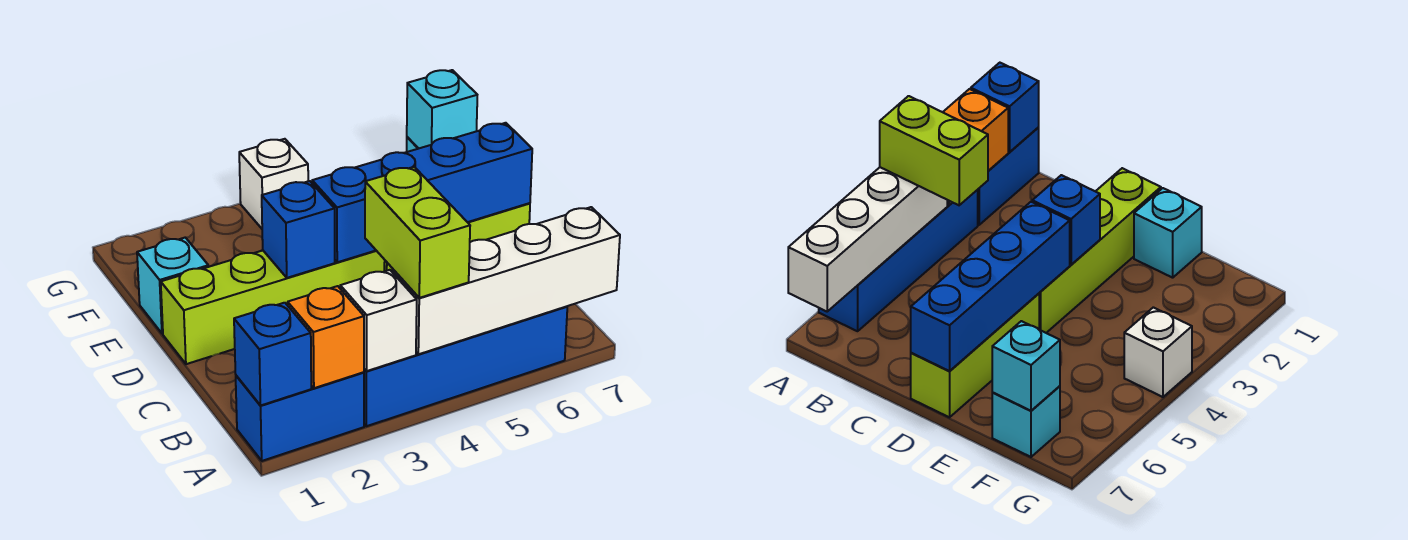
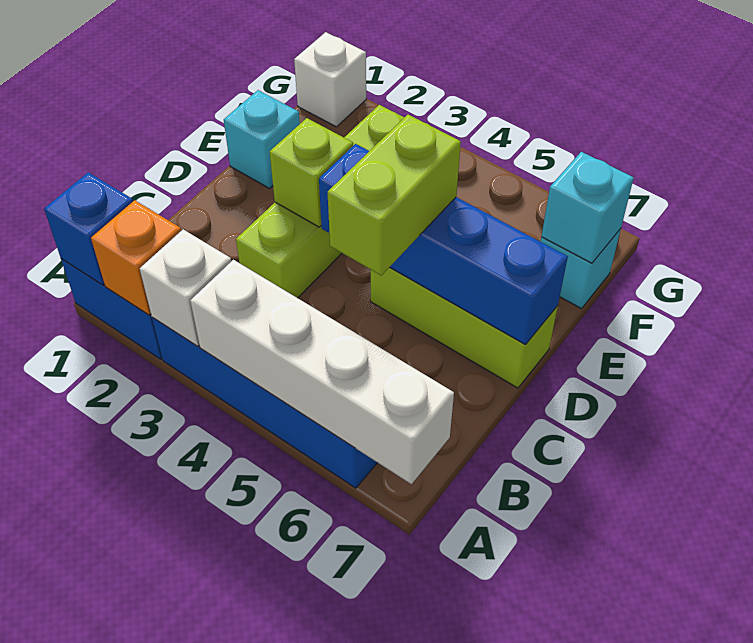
lime 1x2 brick [365,167,470,298] -> lime 1x2 brick moved to [327,115,461,275]
lime 1x4 brick [161,251,385,364] -> lime 1x4 brick turned to [236,105,404,298]
blue 1x1 brick [262,181,335,278] -> lime 1x1 brick [270,118,353,227]
white 1x1 brick [239,139,308,229] -> white 1x1 brick moved to [294,32,366,127]

